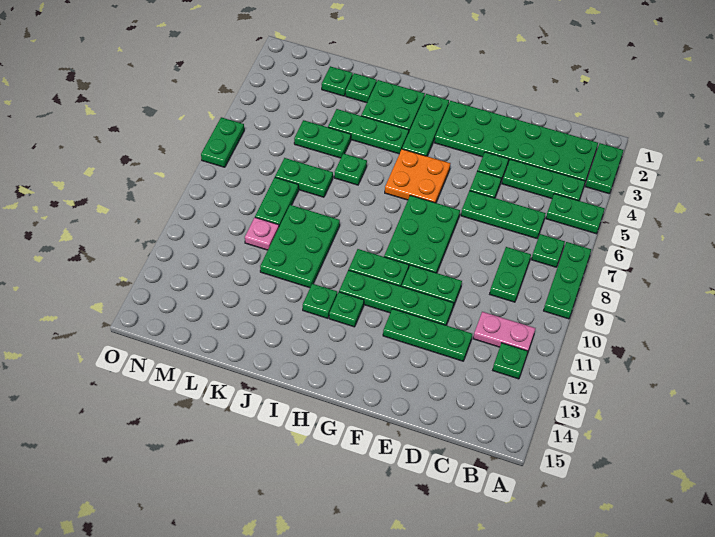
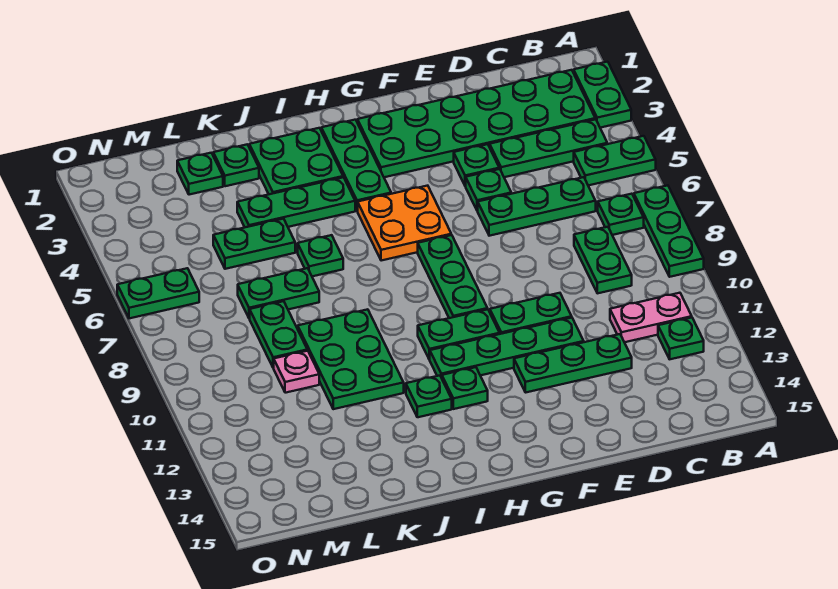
green 2x3 plate [384,195,460,273] -> green 1x3 plate [418,235,488,318]
green 1x2 plate [201,117,244,167] -> green 1x2 plate turned to [117,268,199,318]

